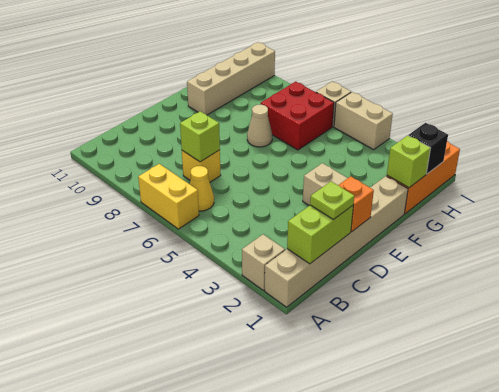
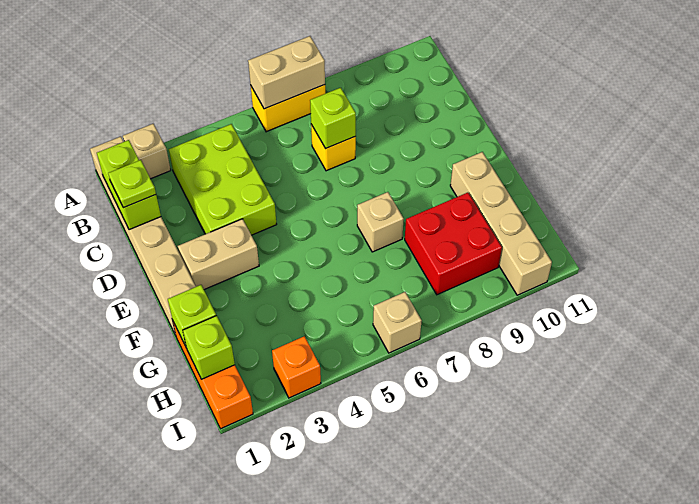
none -> lime 2x3 brick [169,124,277,235]
yellow 1x1 cone [190,166,214,211] -> none
orange 1x1 brick [339,176,374,232] -> orange 1x1 brick moved to [272,336,321,398]
tan 1x1 cone [247,105,272,147] -> tan 1x1 brick [357,192,404,252]
red 2x2 brick [261,82,334,150] -> red 2x2 brick moved to [405,193,502,295]
black 1x1 brick [408,123,448,174] -> lime 1x1 brick [183,316,235,379]
tan 1x2 brick [334,92,393,150] -> tan 1x2 brick moved to [248,36,325,109]

